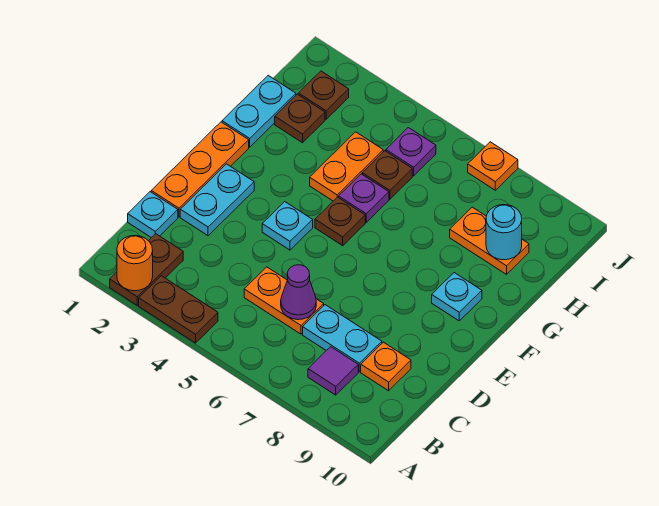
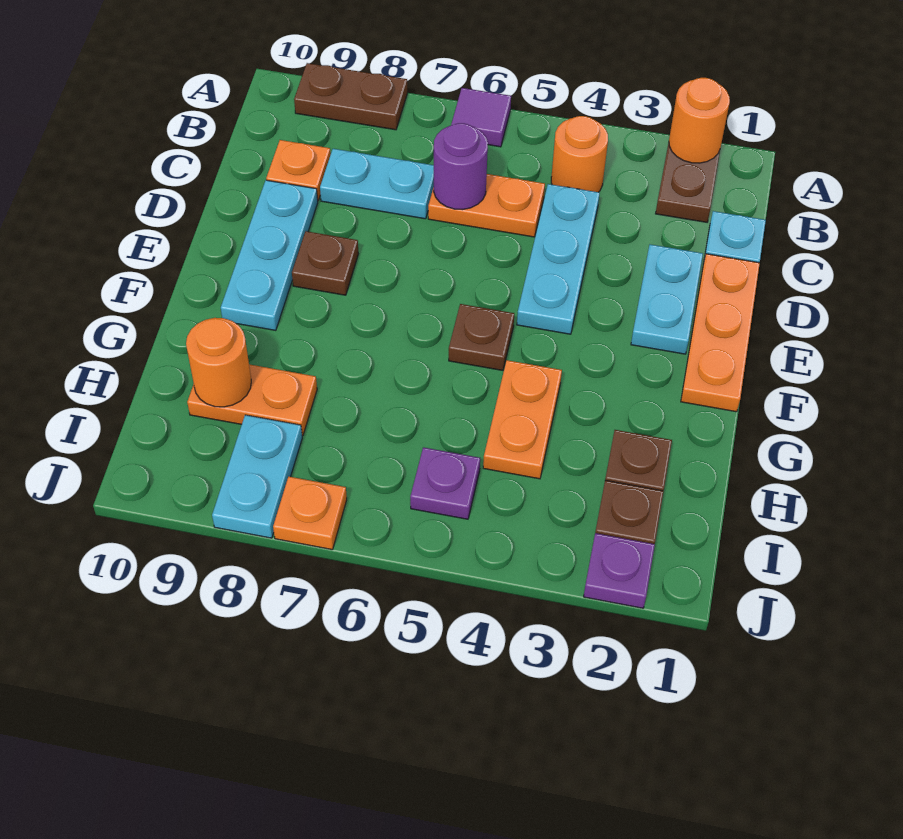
brown 1x2 plate [139,276,218,343] -> brown 1x2 plate moved to [294,63,407,130]
none -> orange 1x1 round brick [551,116,608,192]
purple 1x1 tile [308,347,358,395] -> purple 1x1 tile moved to [451,88,511,147]
purple 1x1 cone [281,265,316,320] -> purple 1x1 round brick [434,123,488,210]
cyan 1x1 plate [262,202,313,250] -> cyan 1x3 plate [517,184,600,334]
cyan 1x1 plate [432,273,482,321] -> cyan 1x3 plate [221,180,318,330]
cyan 1x2 plate [222,76,296,147] -> cyan 1x2 plate moved to [212,415,302,538]
purple 1x1 plate [339,174,389,222] -> purple 1x1 plate moved to [584,533,655,608]
brown 1x1 plate [362,151,412,199] -> brown 1x1 plate moved to [292,231,358,295]
cyan 1x1 round brick [486,205,522,260] -> orange 1x1 round brick [186,318,251,407]

